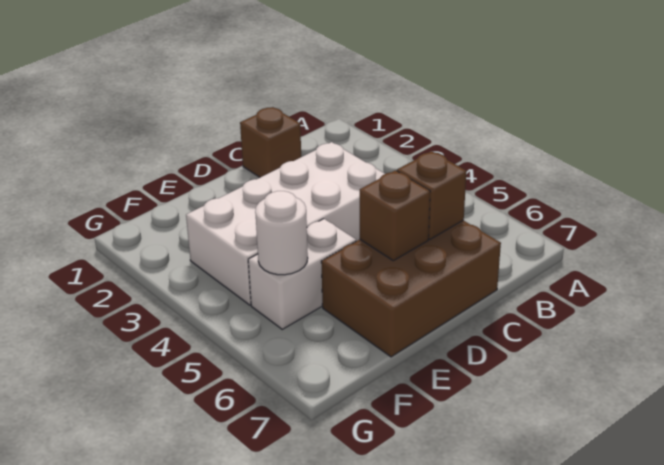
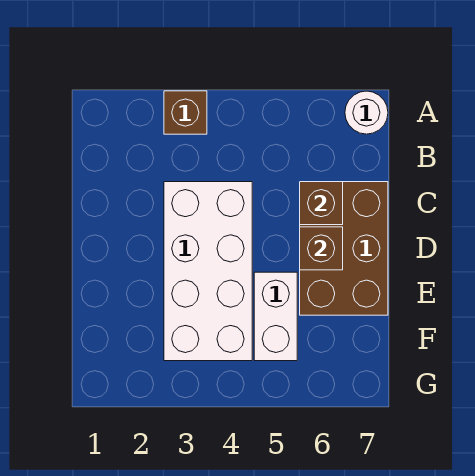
brown 1x1 brick [240,107,301,177] -> brown 1x1 brick moved to [164,91,207,134]
white 1x1 round brick [255,191,308,275] -> white 1x1 round brick moved to [345,91,388,134]

